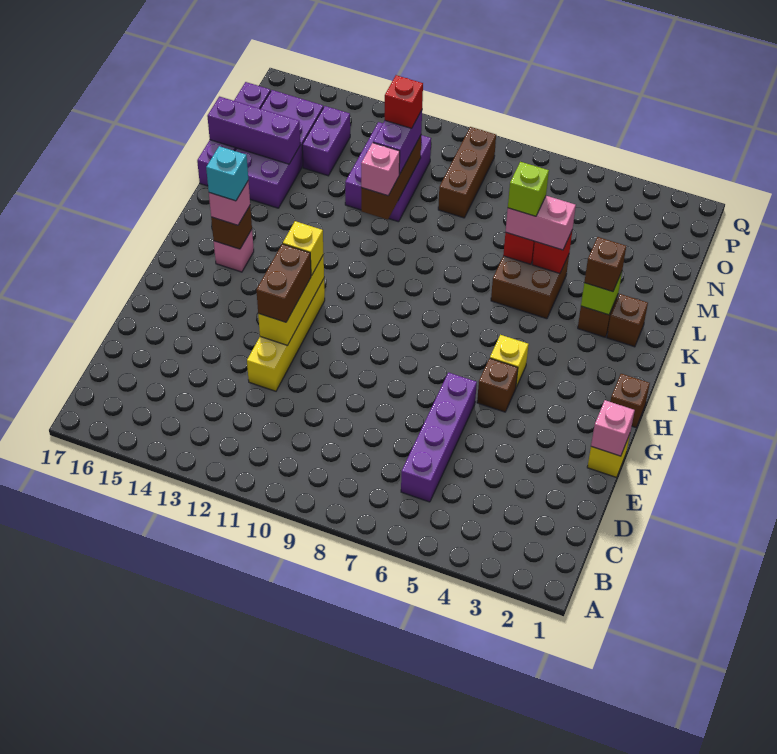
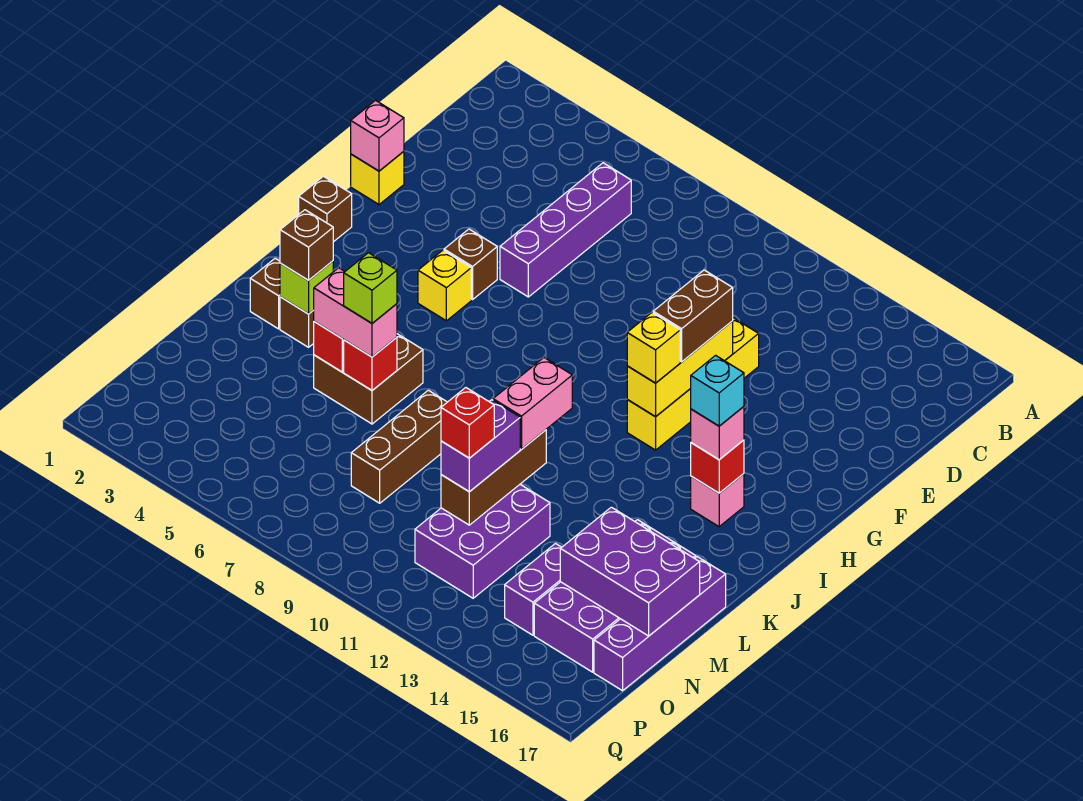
brown 1x1 brick [211,206,252,249] -> red 1x1 brick [691,440,744,493]
pink 1x1 brick [361,143,400,196] -> pink 1x2 brick [493,358,572,449]
purple 1x3 brick [207,97,300,164] -> purple 2x3 brick [560,507,700,636]
brown 1x3 brick [438,127,496,218] -> brown 1x3 brick moved to [351,390,447,503]

